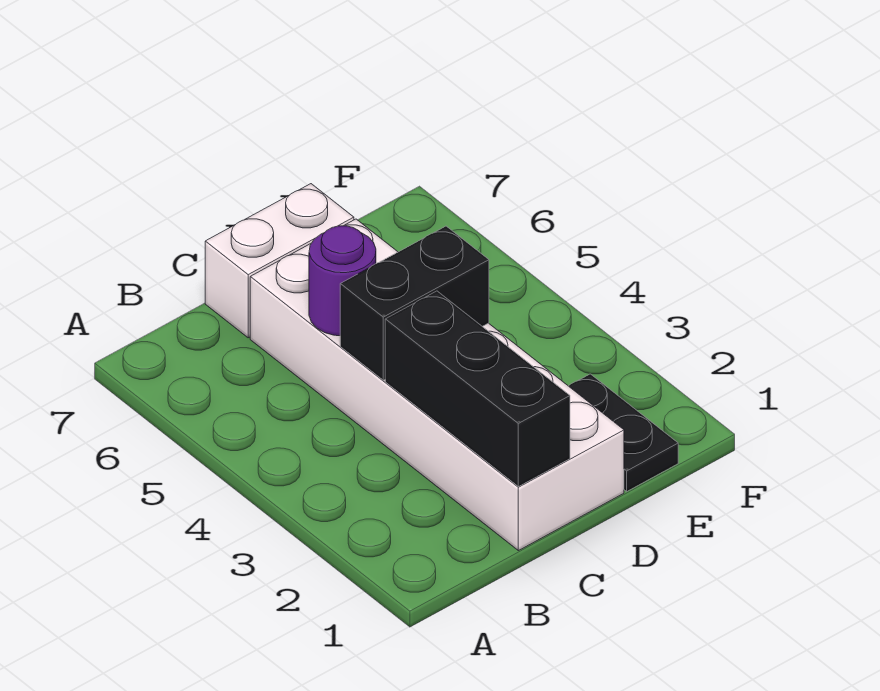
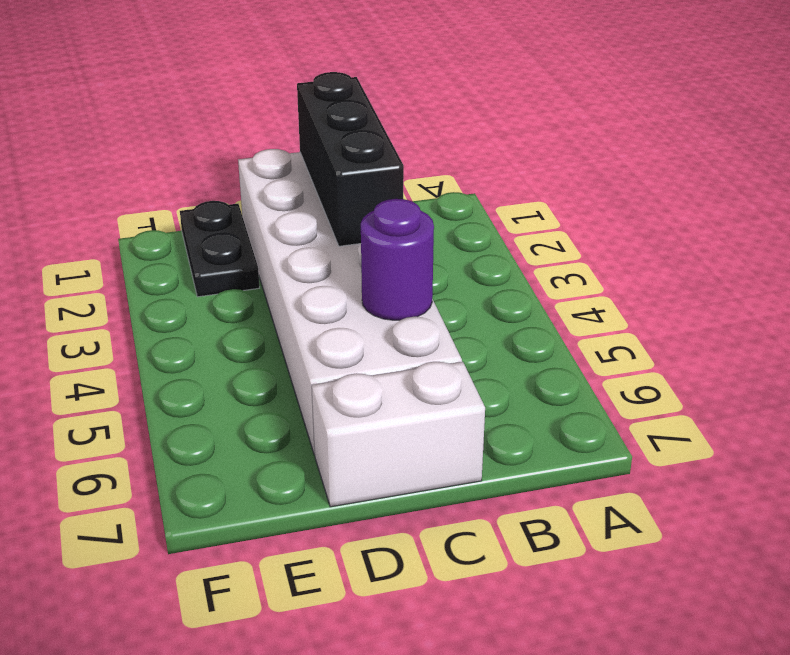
black 1x2 brick [340,226,489,380] -> none

